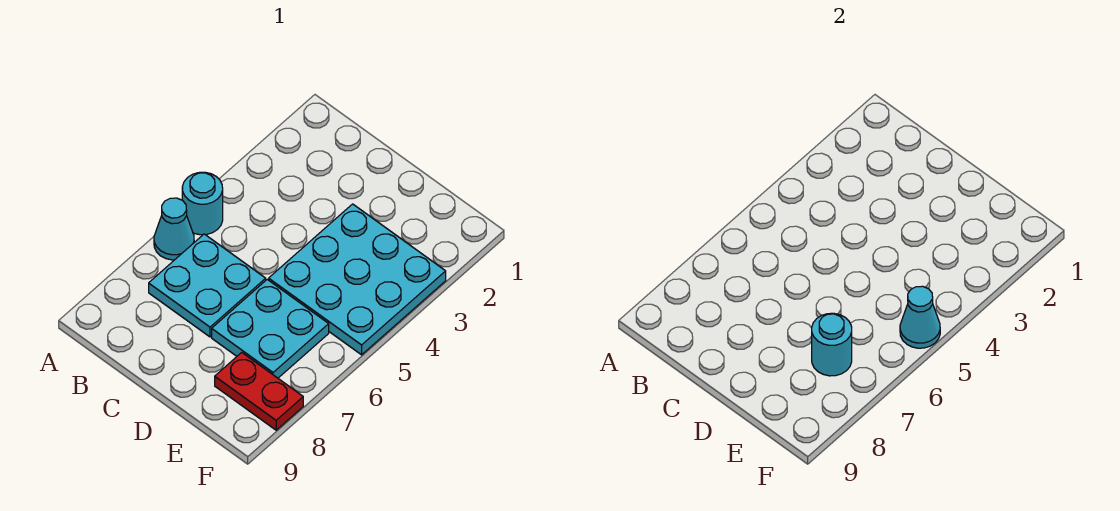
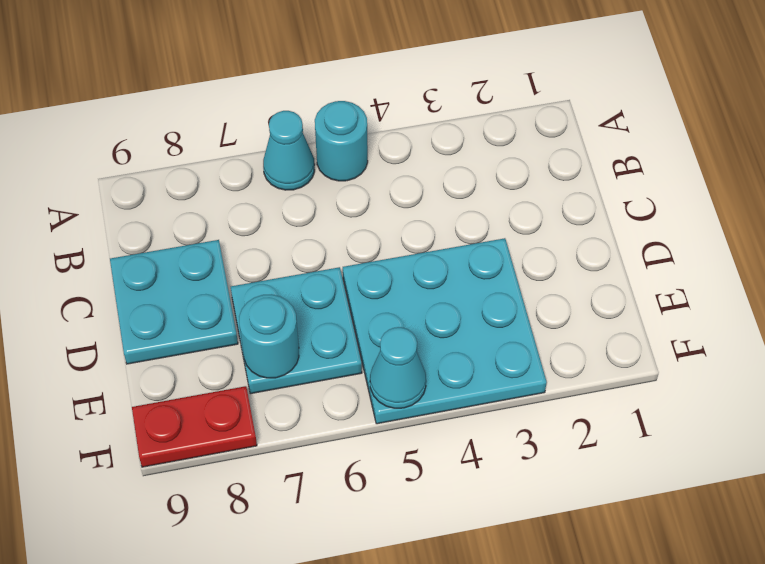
cyan 2x2 plate [149,234,266,337] -> cyan 2x2 plate moved to [110,240,238,364]
red 1x2 plate [215,353,303,430] -> red 1x2 plate turned to [132,386,257,467]

